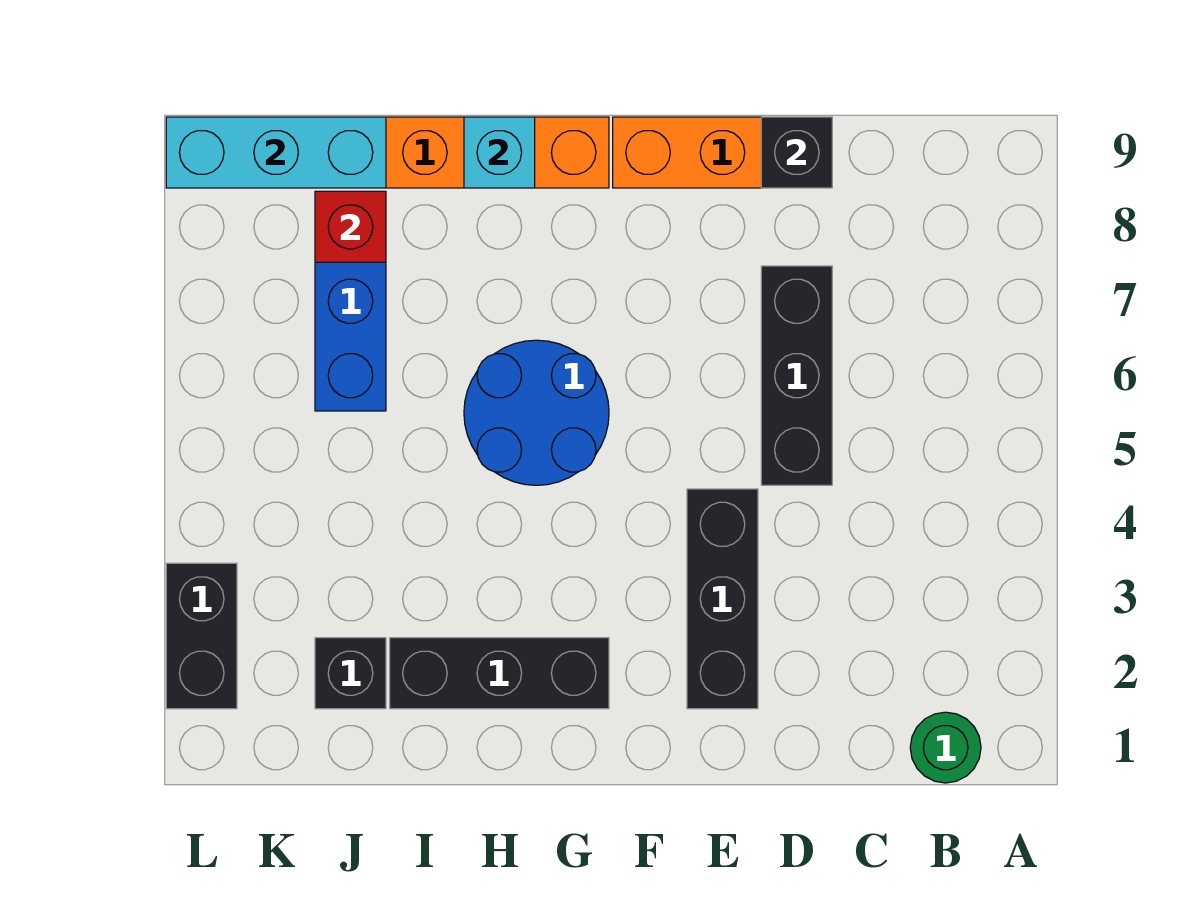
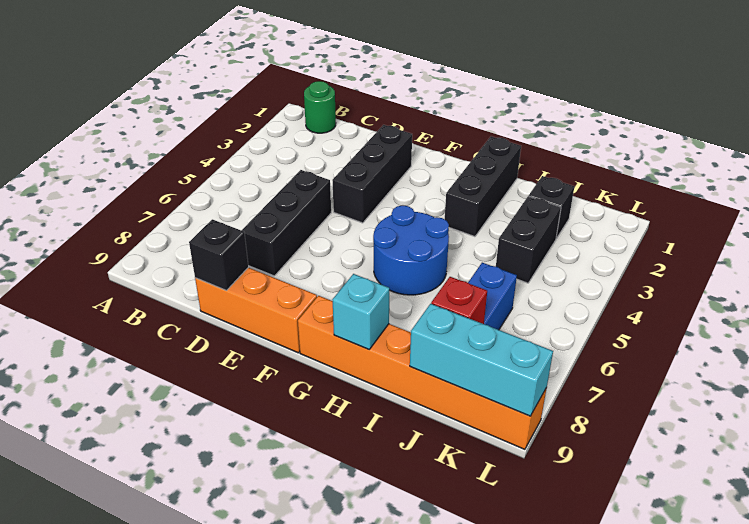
black 1x3 brick [390,638,609,709] -> black 1x3 brick turned to [445,136,521,237]
black 1x2 brick [166,563,237,709] -> black 1x2 brick moved to [496,196,561,283]

